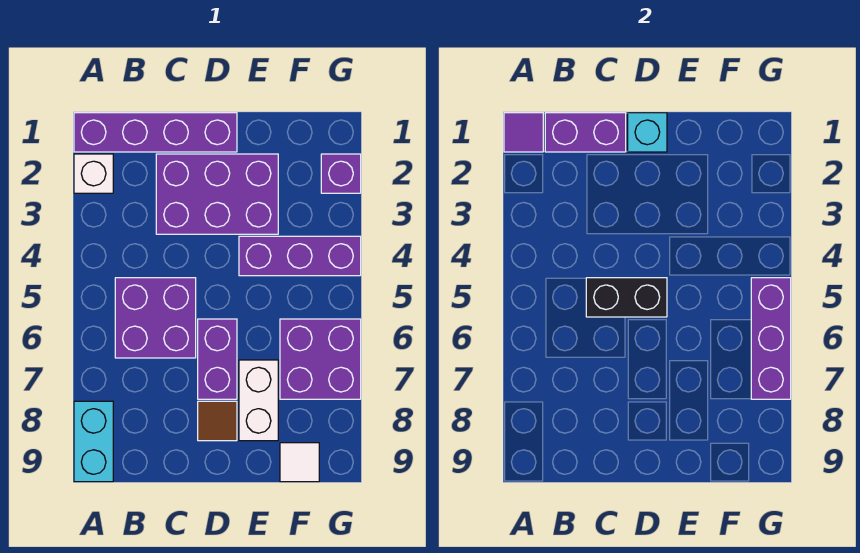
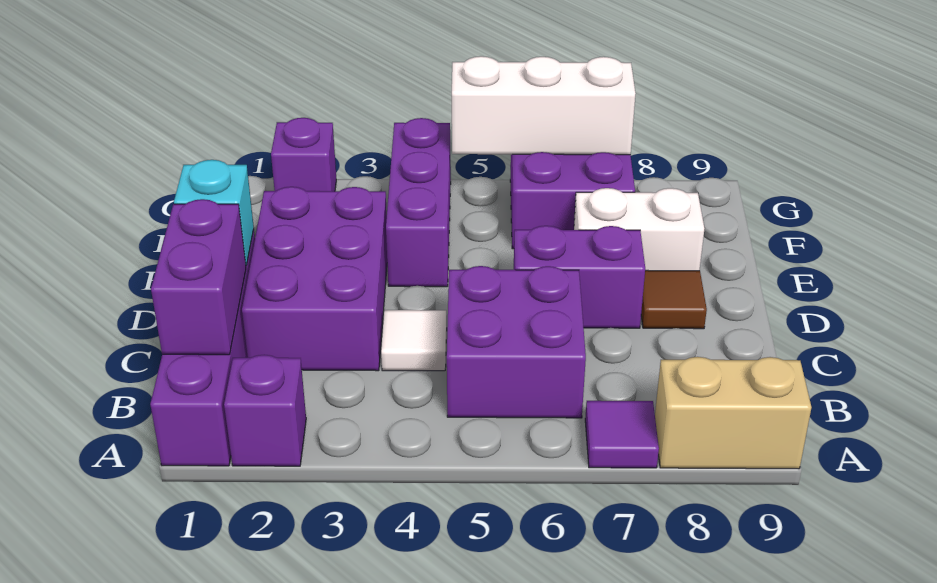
purple 1x1 tile [504,113,543,152] -> purple 1x1 tile moved to [585,401,659,468]
white 1x1 brick [74,154,113,193] -> purple 1x1 brick [224,355,306,466]
cyan 1x2 brick [74,401,113,482] -> tan 1x2 brick [655,357,811,469]
black 1x2 brick [586,278,667,317] -> none
white 1x1 tile [280,443,319,482] -> white 1x1 tile moved to [381,310,447,371]
purple 1x3 brick [751,278,791,399] -> white 1x3 brick [452,56,636,155]

